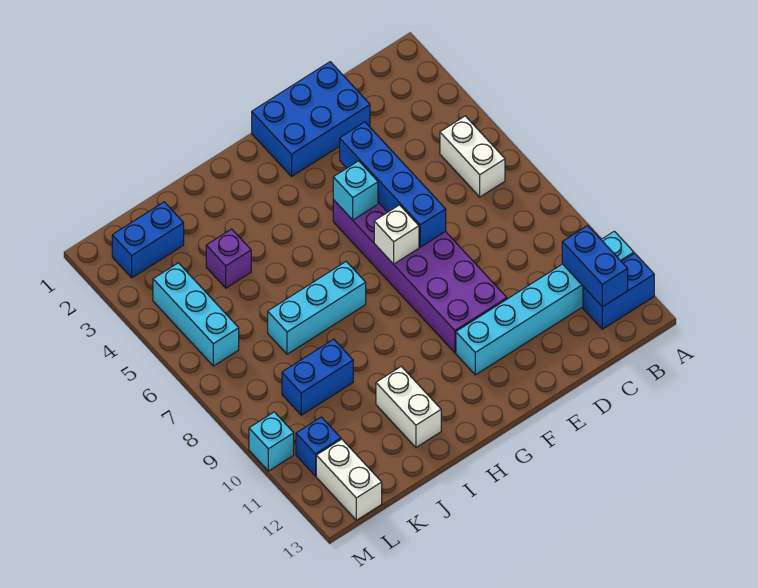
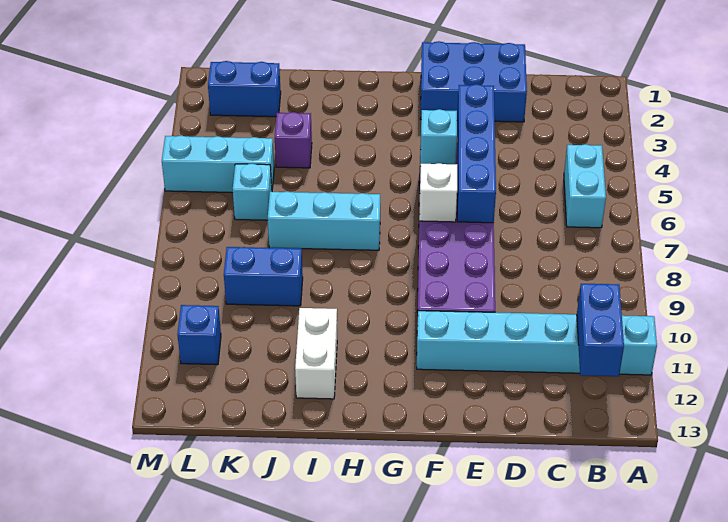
blue 1x2 brick [583,253,654,329] -> none
white 1x2 brick [440,116,505,197] -> cyan 1x2 brick [564,144,606,228]
cyan 1x3 brick [153,263,239,366] -> cyan 1x3 brick turned to [162,135,274,193]
white 1x2 brick [316,439,382,520] -> none
cyan 1x1 brick [249,412,294,471] -> cyan 1x1 brick moved to [233,164,272,220]

